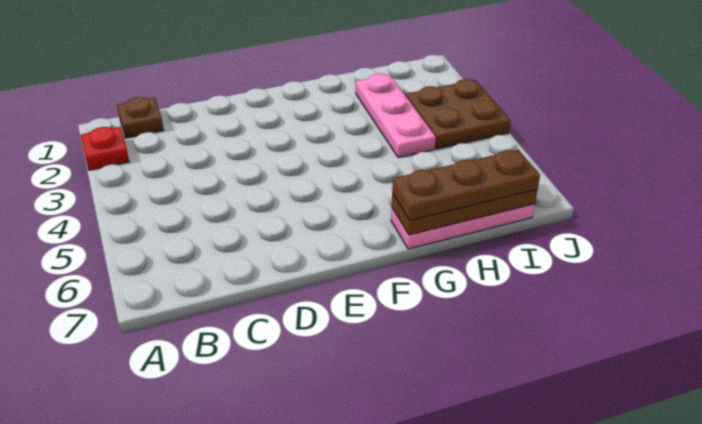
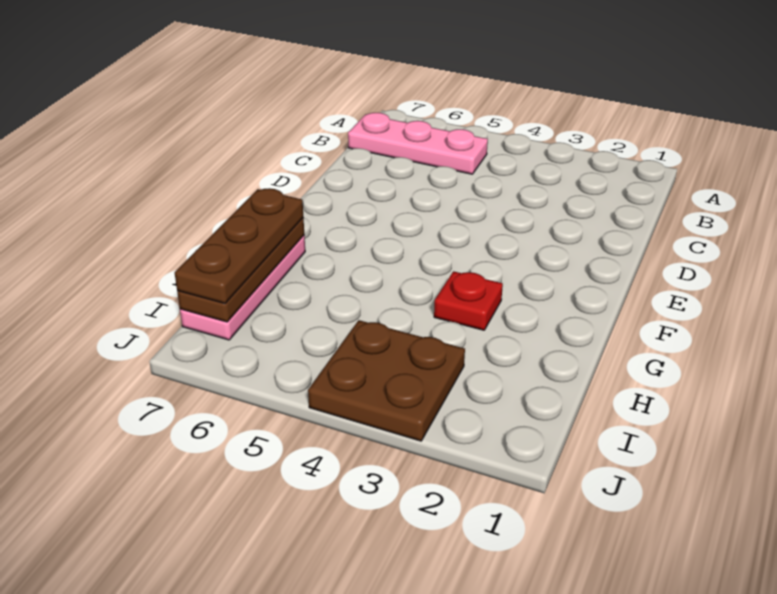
red 1x1 plate [81,127,129,170] -> red 1x1 plate moved to [434,271,503,330]
brown 1x1 plate [117,97,164,138] -> none
pink 1x3 plate [356,74,436,158] -> pink 1x3 plate moved to [348,113,488,174]

